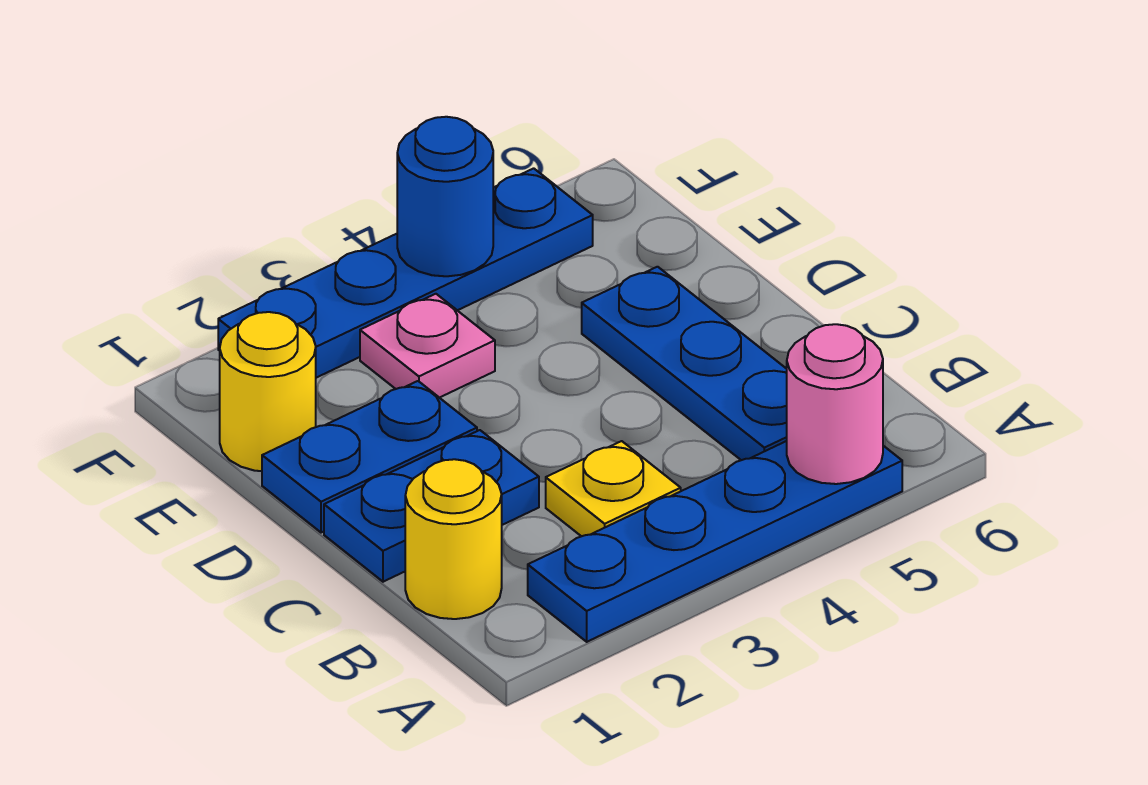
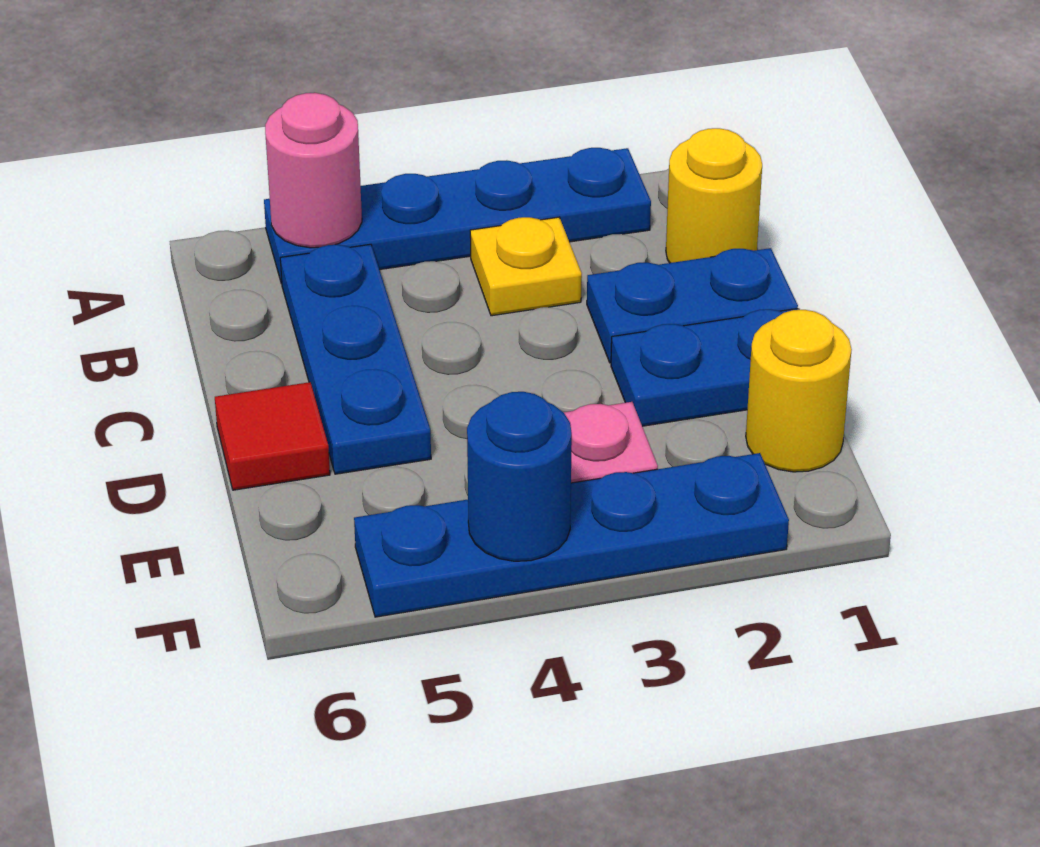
none -> red 1x1 tile [215,382,330,490]

